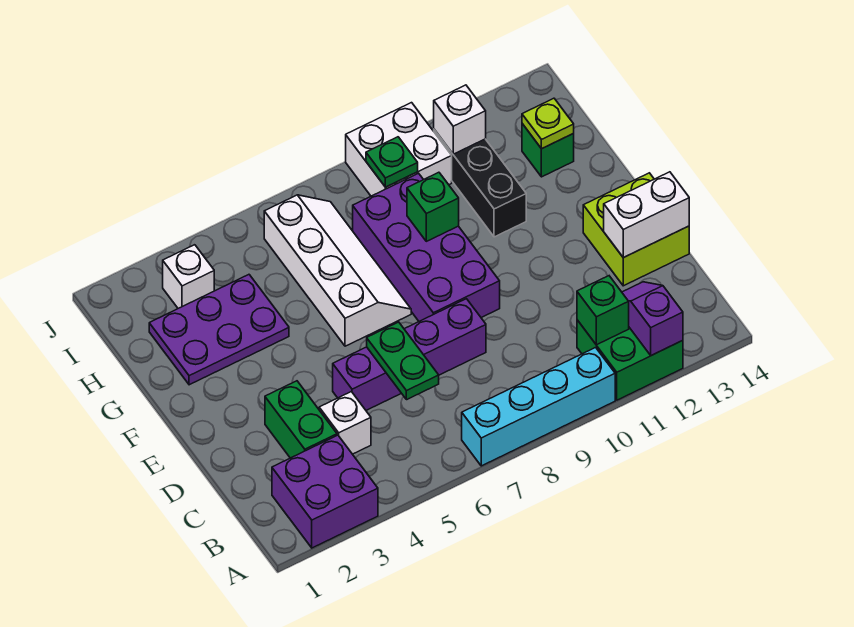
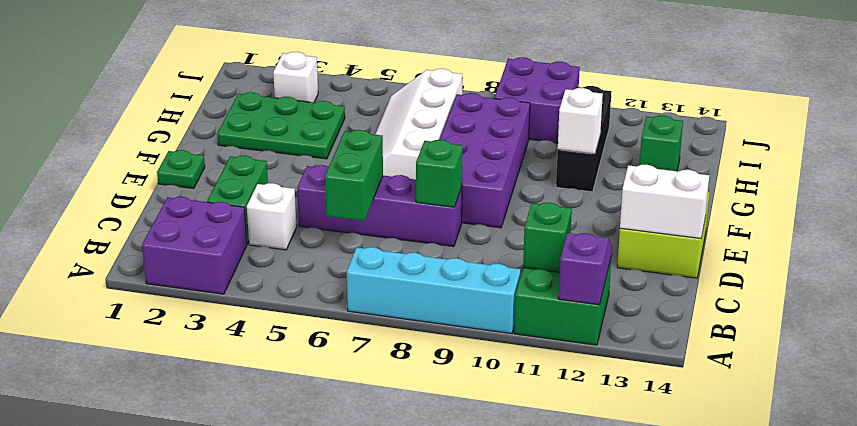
green 1x2 plate [367,322,439,400] -> green 1x2 brick [325,130,383,221]
white 2x4 slope [264,195,411,346] -> white 2x4 slope turned to [375,69,462,180]
purple 2x3 plate [149,275,289,385] -> green 2x3 plate [217,92,345,159]
green 1x1 brick [407,172,459,241] -> green 1x1 brick moved to [416,140,463,207]
lime 1x1 plate [522,98,574,149] -> none
white 2x2 brick [346,103,452,196] -> purple 2x2 brick [494,57,580,143]
green 1x1 plate [366,137,418,187] -> green 1x1 plate moved to [157,150,205,188]
white 1x1 brick [434,85,486,154] -> white 1x1 brick moved to [558,88,603,153]

